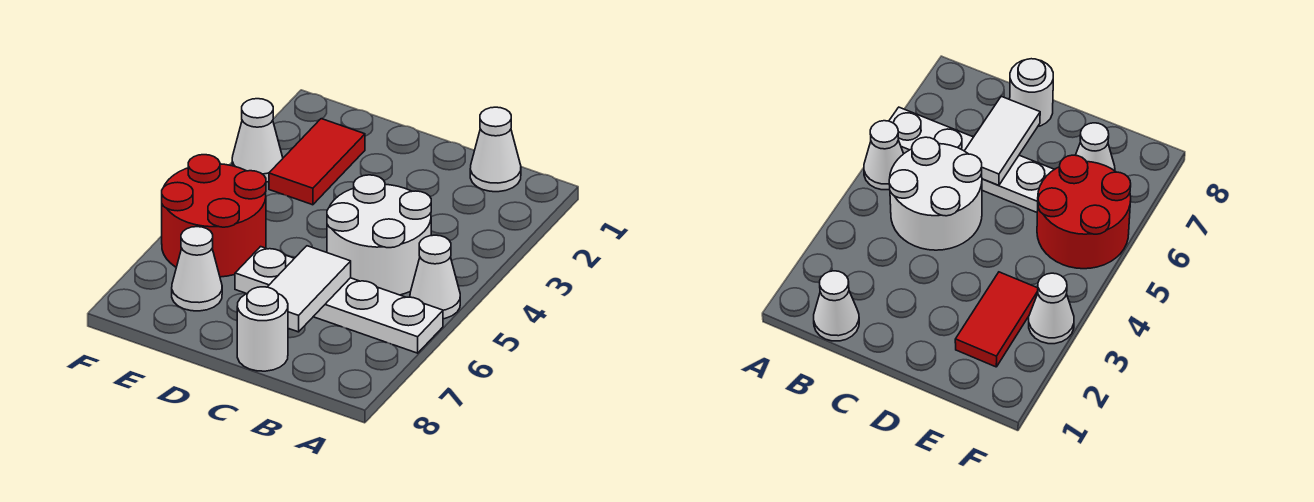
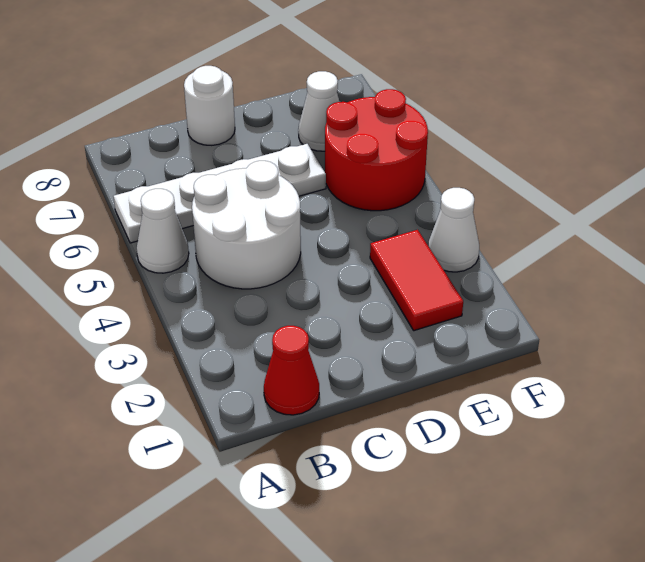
white 1x1 cone [470,107,521,192] -> red 1x1 cone [264,326,319,415]
white 1x2 tile [268,246,351,332] -> none

